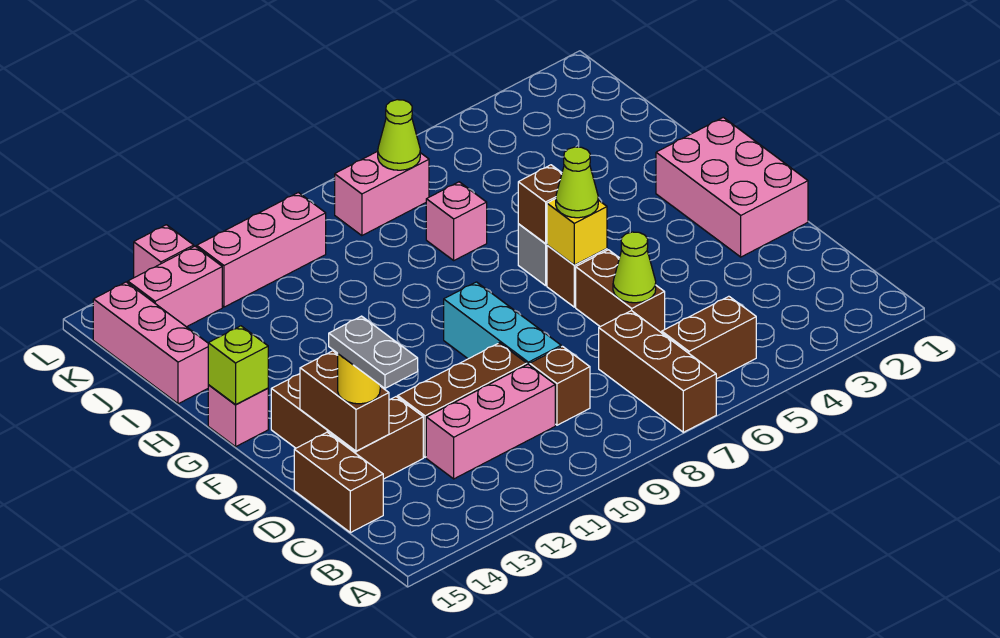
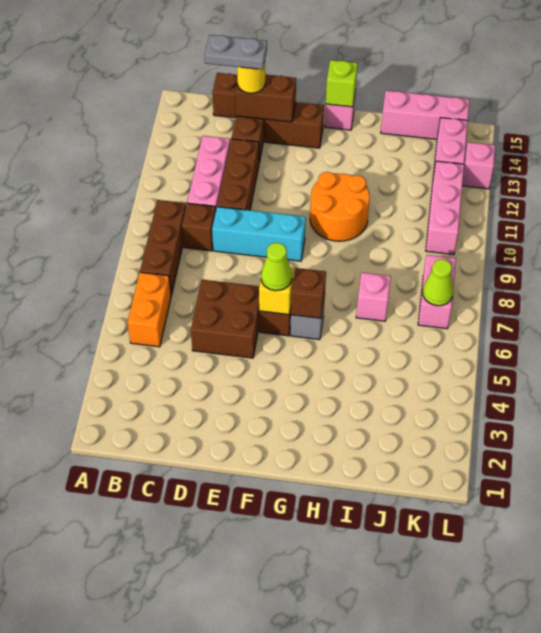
brown 1x3 brick [599,311,716,432] -> brown 1x3 brick turned to [140,200,186,295]
brown 1x2 brick [662,296,756,379] -> orange 1x2 brick [127,272,171,347]
brown 1x2 brick [576,250,665,333] -> brown 2x2 brick [191,280,259,358]
lime 1x1 cone [613,232,656,303] -> none
pink 2x3 brick [656,117,808,257] -> none
none -> orange 2x2 round brick [310,172,370,241]

